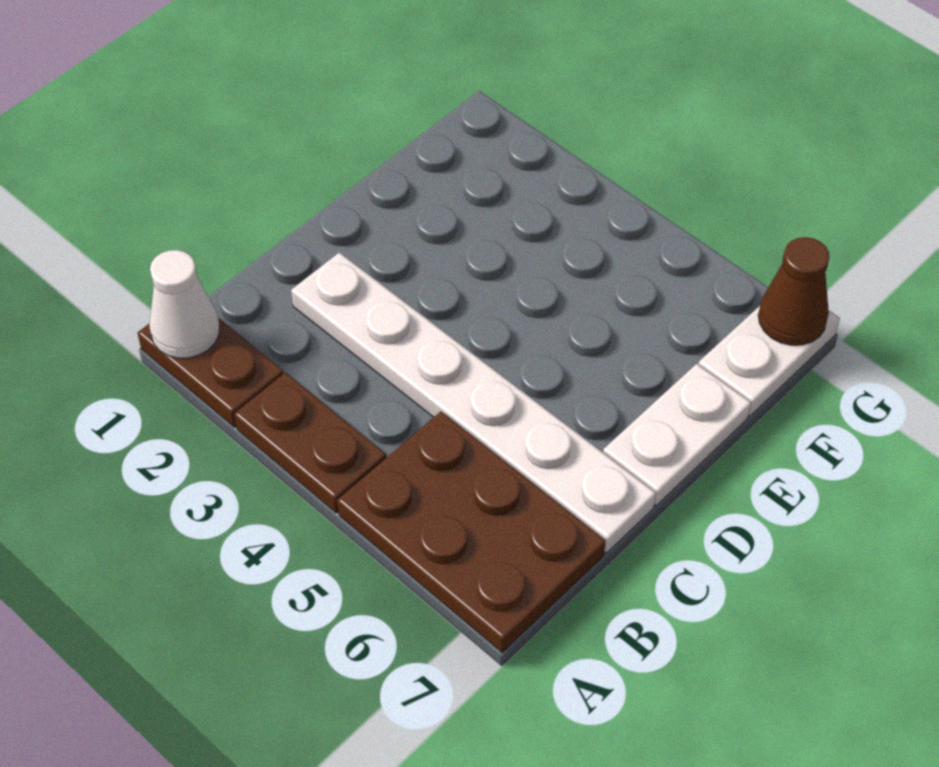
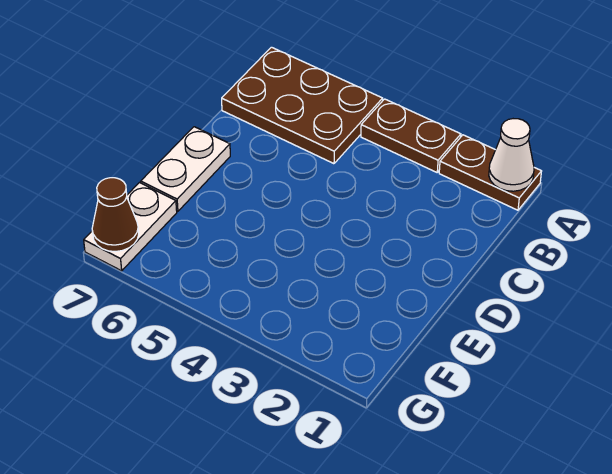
white 1x6 plate [291,252,656,553] -> none

